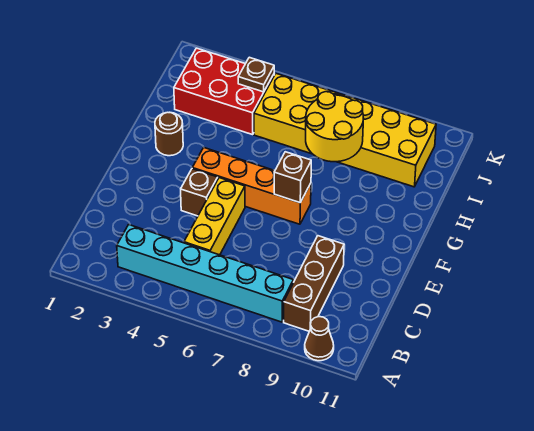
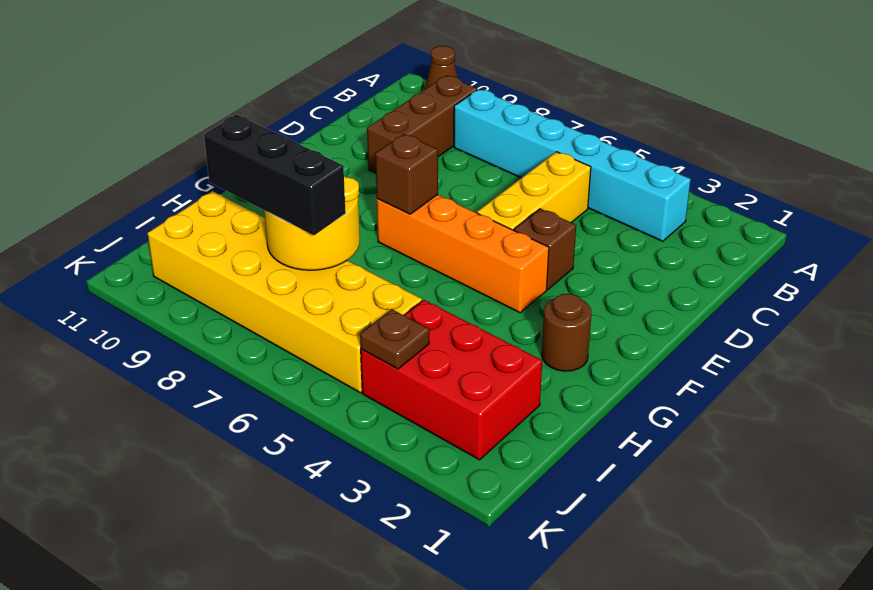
none -> black 1x3 brick [204,115,346,235]

